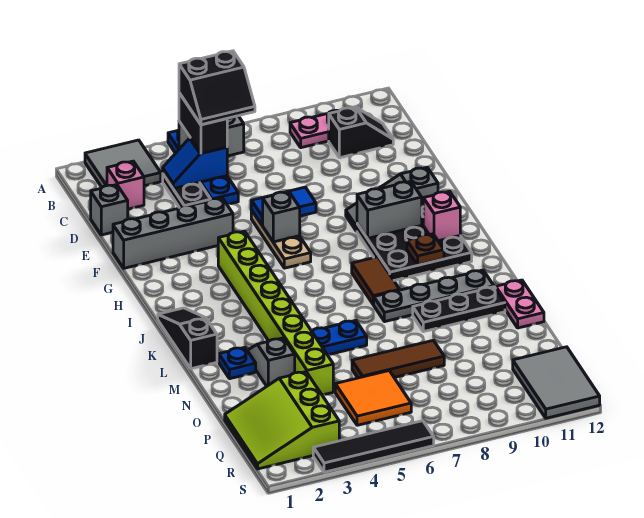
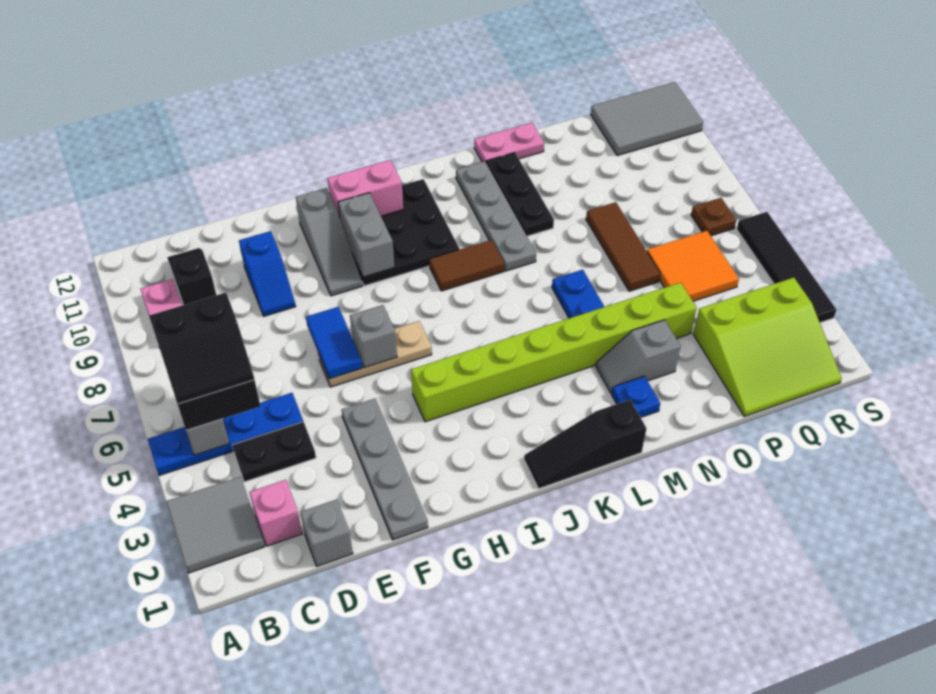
black 2x2 slope [179,51,255,125] -> black 2x2 slope turned to [149,293,255,404]
blue 1x2 slope [163,138,227,189] -> blue 1x2 slope moved to [239,231,296,316]
grey 1x4 brick [113,198,233,268] -> grey 1x4 plate [342,399,428,540]
pink 1x1 brick [423,191,460,241] -> pink 1x2 brick [327,160,403,217]
brown 1x1 plate [407,234,444,265] -> brown 1x1 plate moved to [691,198,736,236]

